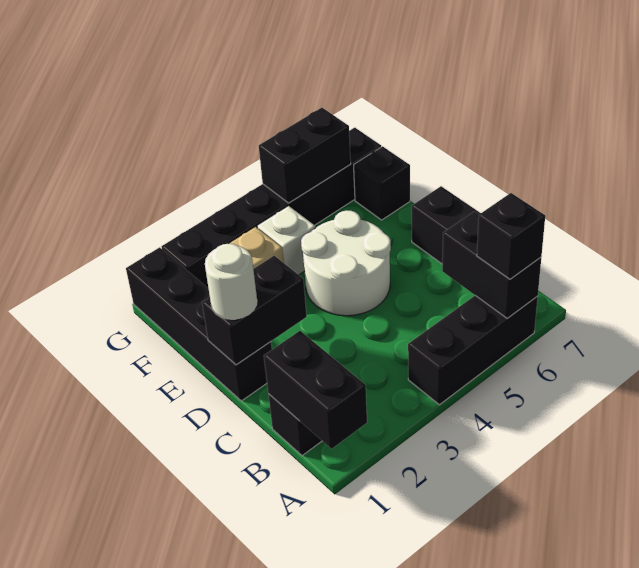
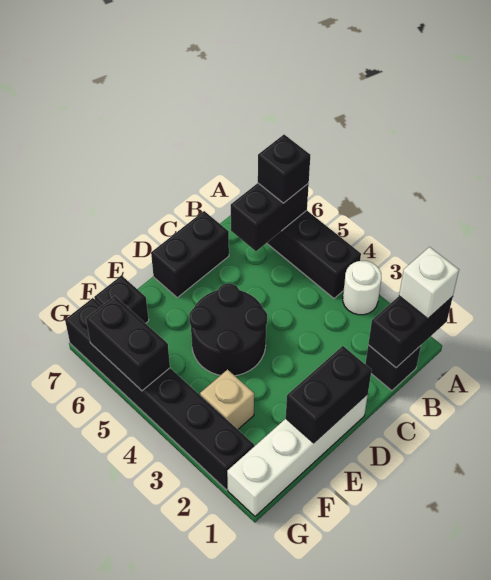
black 1x4 brick [126,247,272,401] -> white 1x4 brick [227,394,368,516]
black 1x2 brick [202,256,307,365] -> black 1x2 brick turned to [286,346,372,443]
white 1x1 round brick [205,244,257,319] -> white 1x1 round brick moved to [343,261,381,315]
white 2x2 round brick [301,211,391,316] -> black 2x2 round brick [189,284,267,376]
white 1x1 brick [257,206,316,275] -> white 1x1 brick moved to [399,247,459,319]

